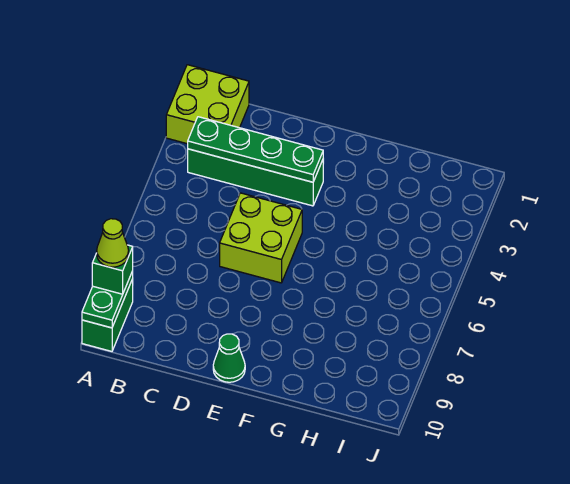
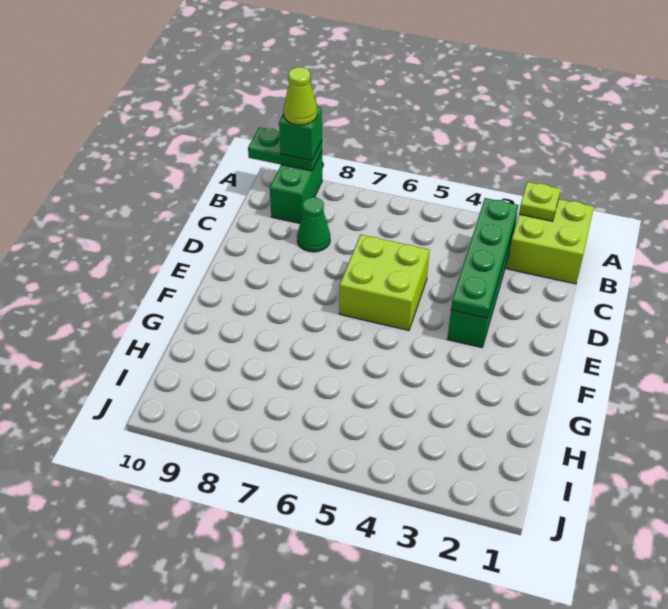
none -> lime 1x1 plate [519,182,561,221]
green 1x2 brick [82,279,133,351] -> green 1x2 brick turned to [270,152,322,223]
green 1x1 cone [213,334,245,382] -> green 1x1 cone moved to [297,197,330,252]

